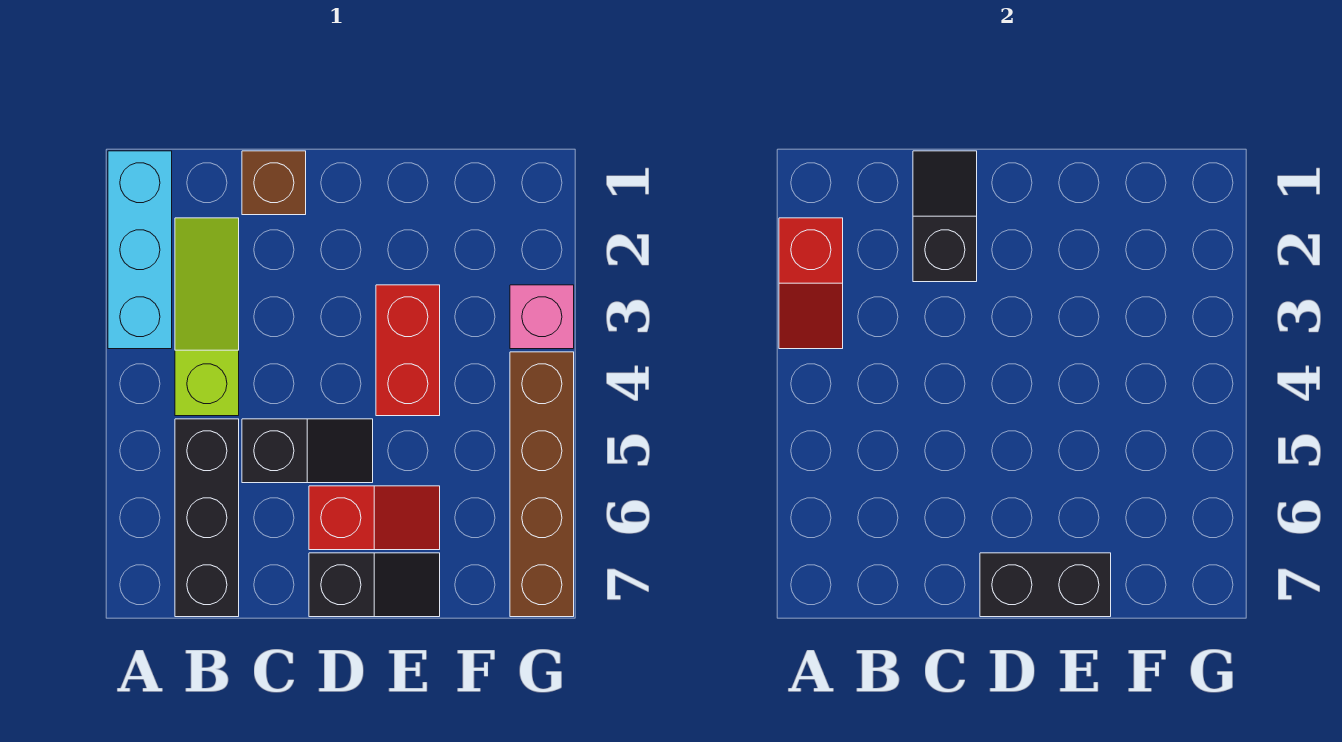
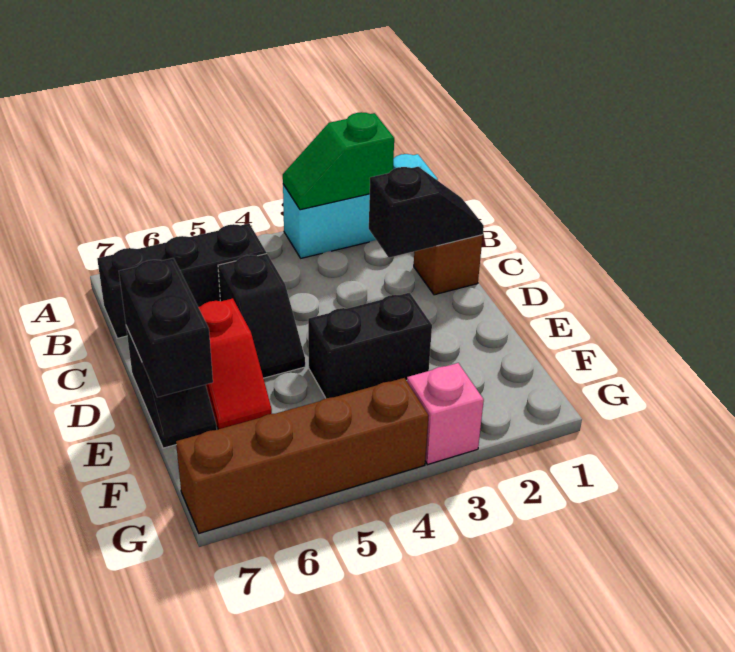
red 1x2 slope [779,218,843,349] -> green 1x2 slope [283,112,394,210]
lime 1x3 slope [175,218,239,416] -> none
red 1x2 brick [376,285,440,416] -> black 1x2 brick [308,293,432,398]

